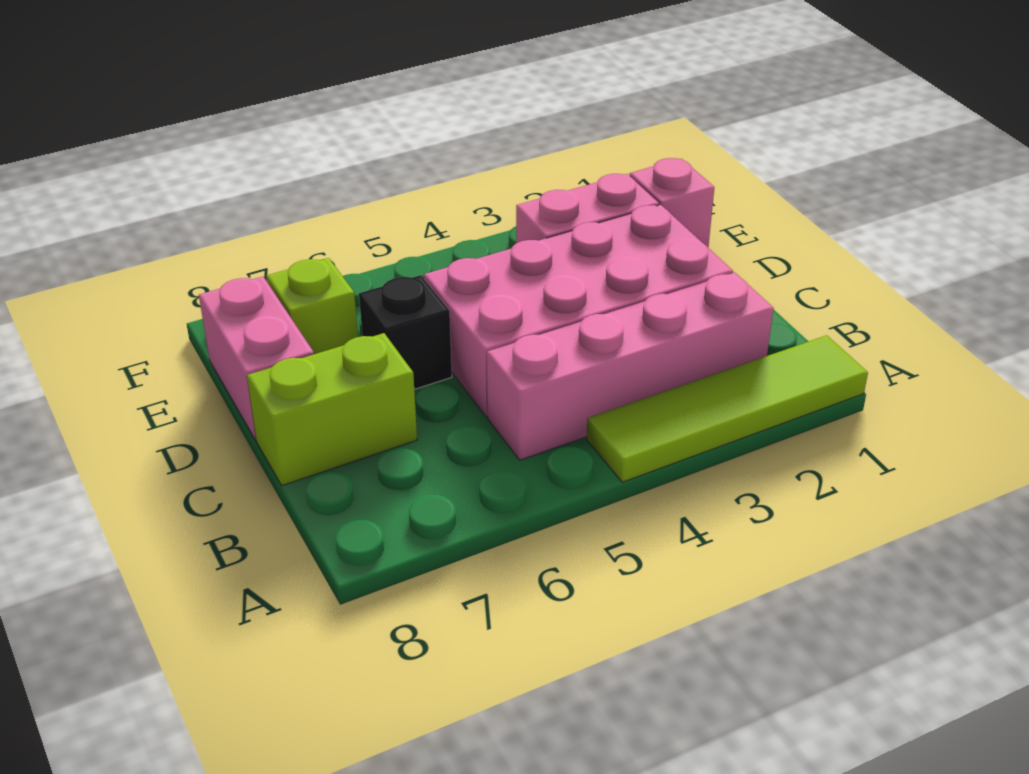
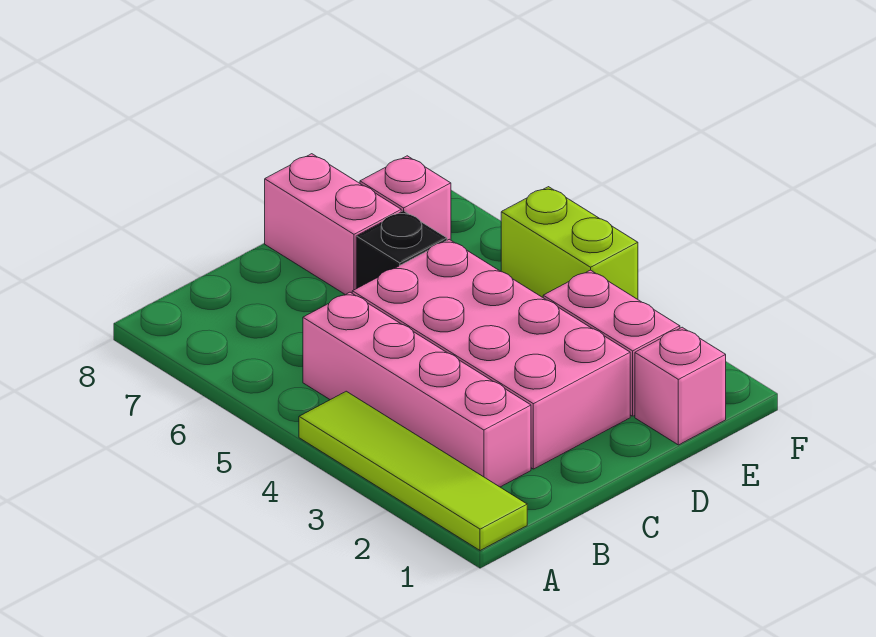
lime 1x2 brick [247,333,417,486] -> lime 1x2 brick moved to [501,187,638,299]
pink 1x2 brick [199,277,314,440] -> pink 1x2 brick turned to [265,154,401,295]
lime 1x1 brick [267,258,358,354] -> pink 1x1 brick [360,156,451,240]

